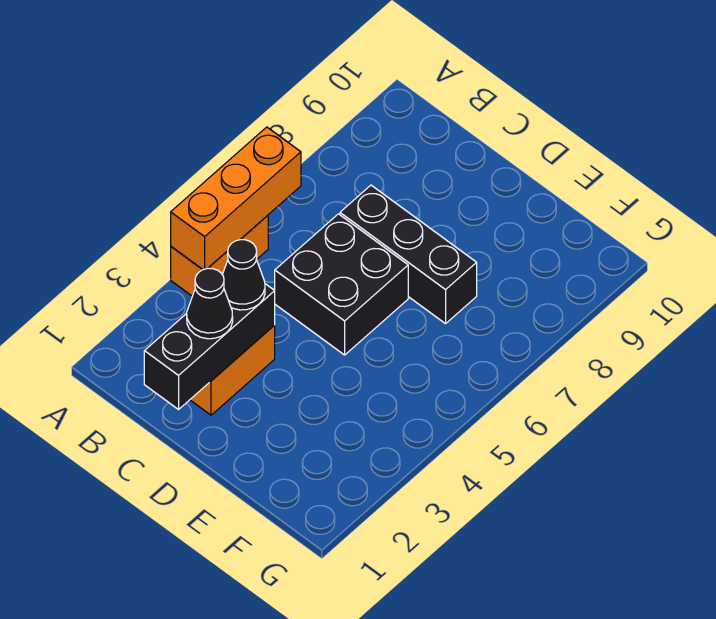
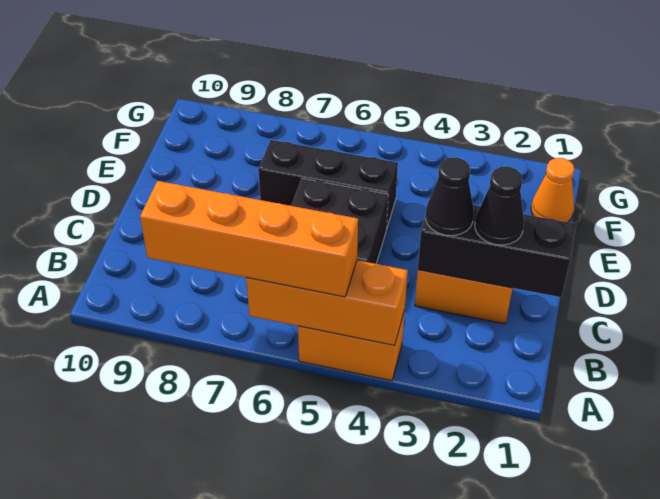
none -> orange 1x4 brick [140,181,358,297]
black 1x3 brick [340,185,477,324] -> black 1x3 brick turned to [258,140,398,229]
none -> orange 1x1 cone [531,158,575,222]

